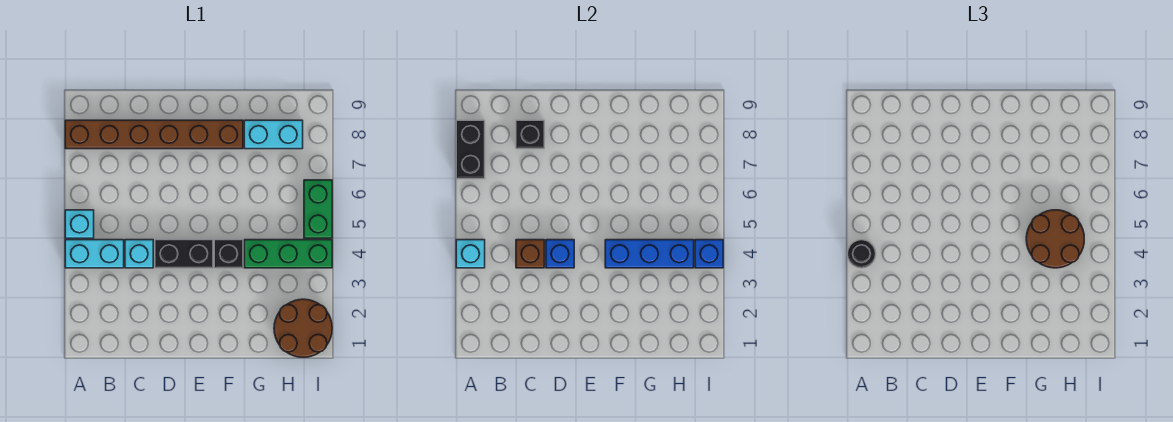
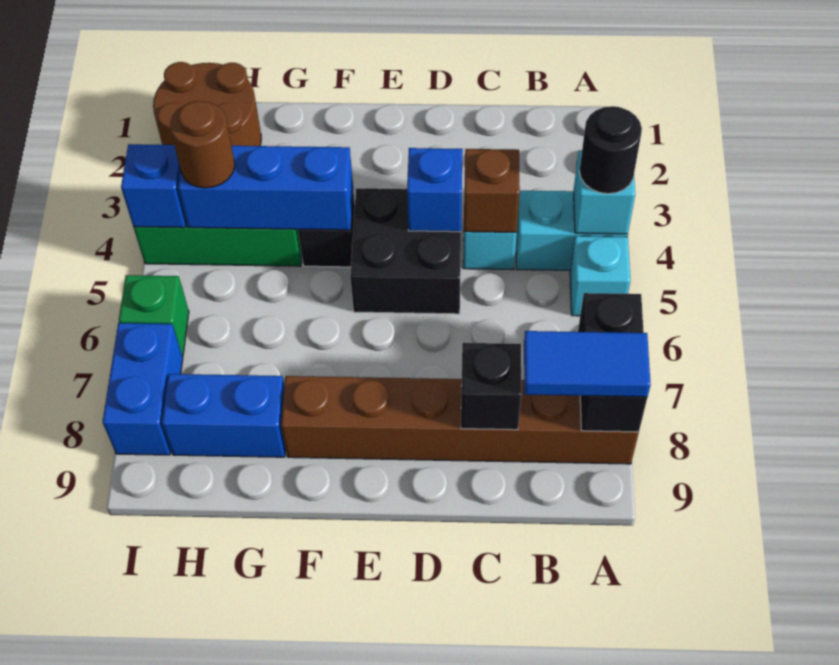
none -> blue 1x2 tile [524,331,651,397]
black 1x2 brick [155,240,213,268] -> black 2x2 brick [350,188,461,314]
brown 2x2 round brick [1026,210,1084,268] -> brown 1x1 round brick [170,101,235,188]
cyan 1x2 brick [244,120,303,149] -> blue 1x2 brick [162,374,286,457]
green 1x2 brick [304,180,332,238] -> green 1x1 brick [119,275,189,356]
none -> blue 1x2 brick [103,323,183,455]

